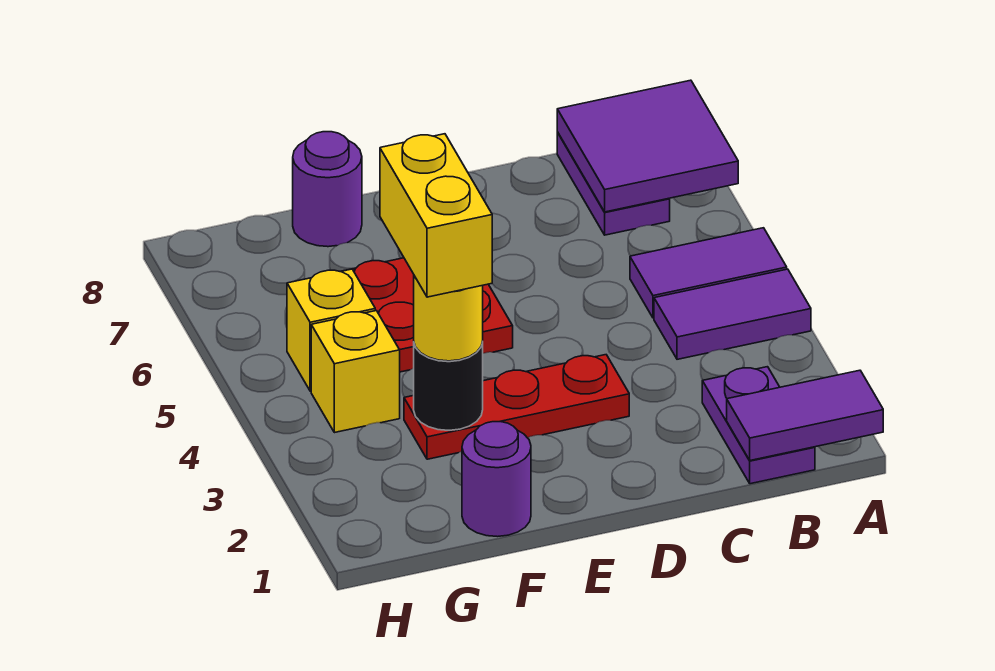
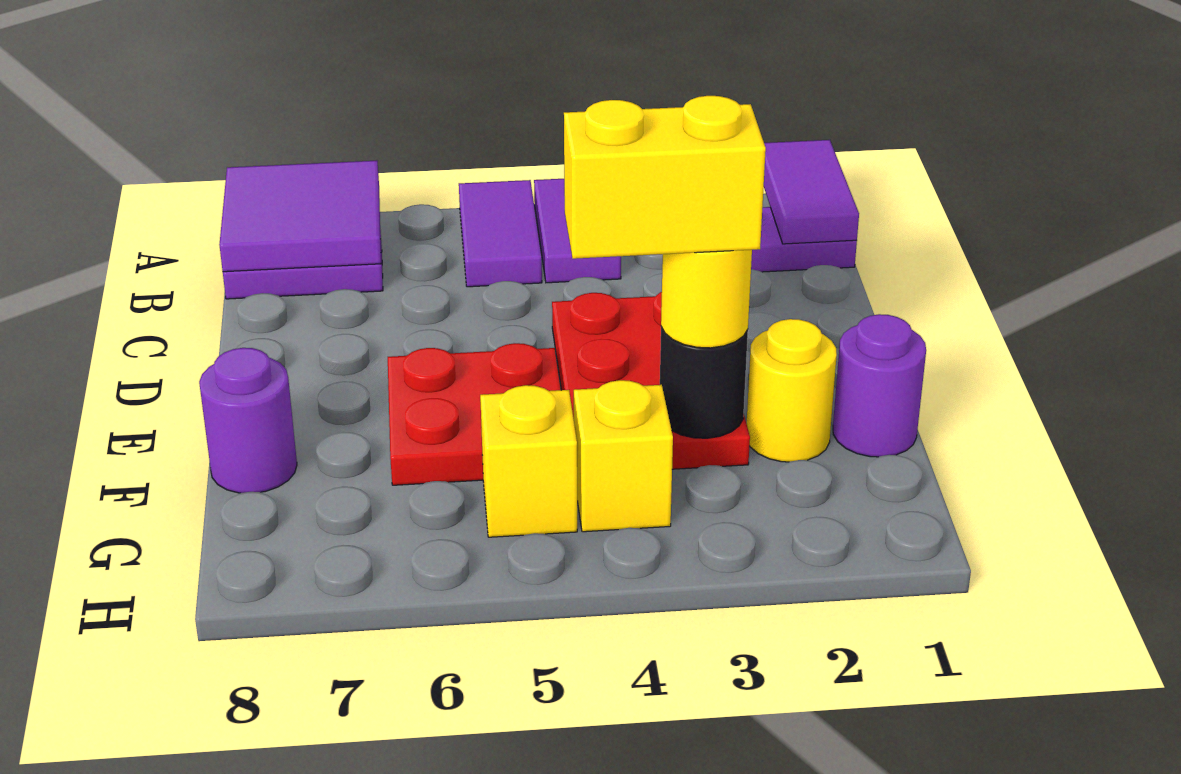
red 1x3 plate [404,355,629,459] -> red 2x3 plate [552,292,750,469]
none -> yellow 1x1 round brick [747,319,837,462]

